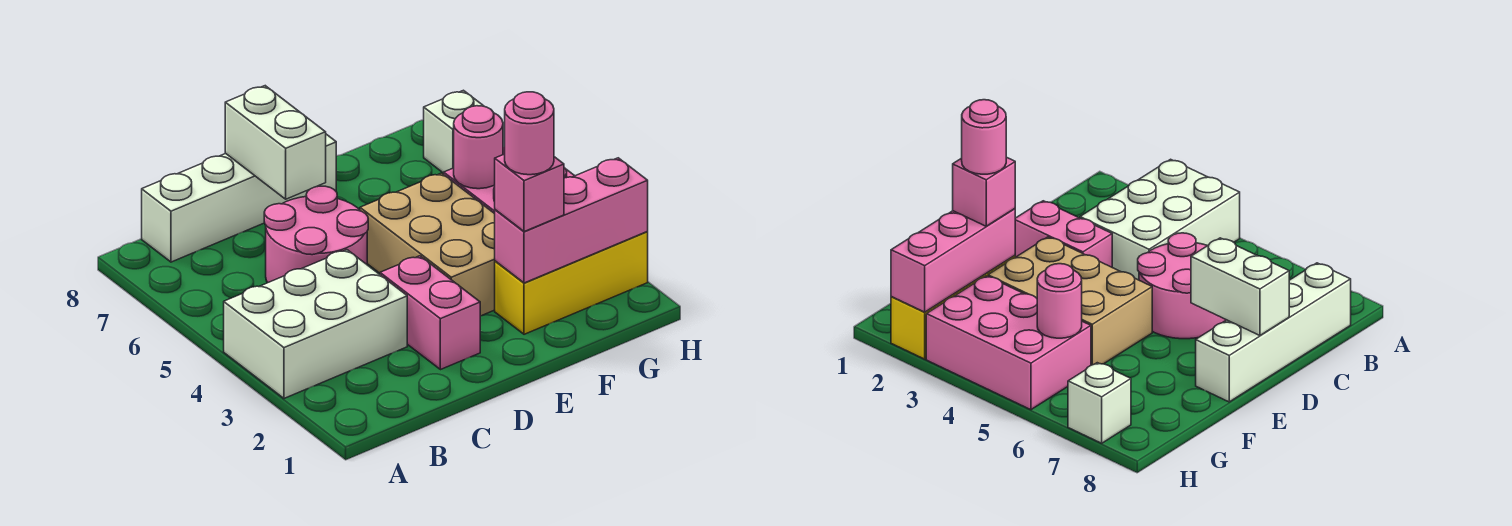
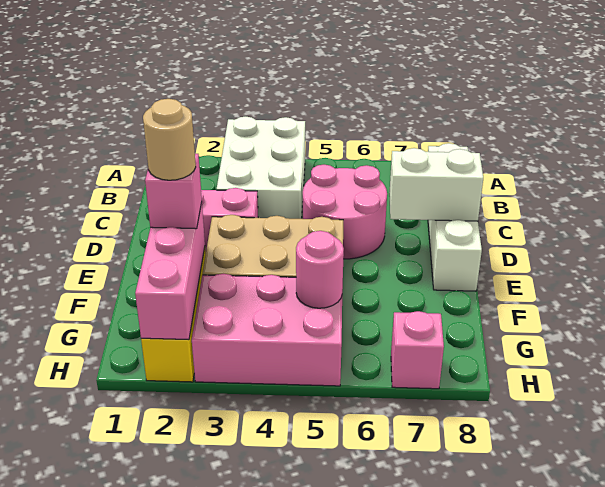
pink 1x1 round brick [505,92,554,175] -> tan 1x1 round brick [143,99,196,180]
white 1x1 brick [424,90,483,173] -> pink 1x1 brick [391,311,444,389]

